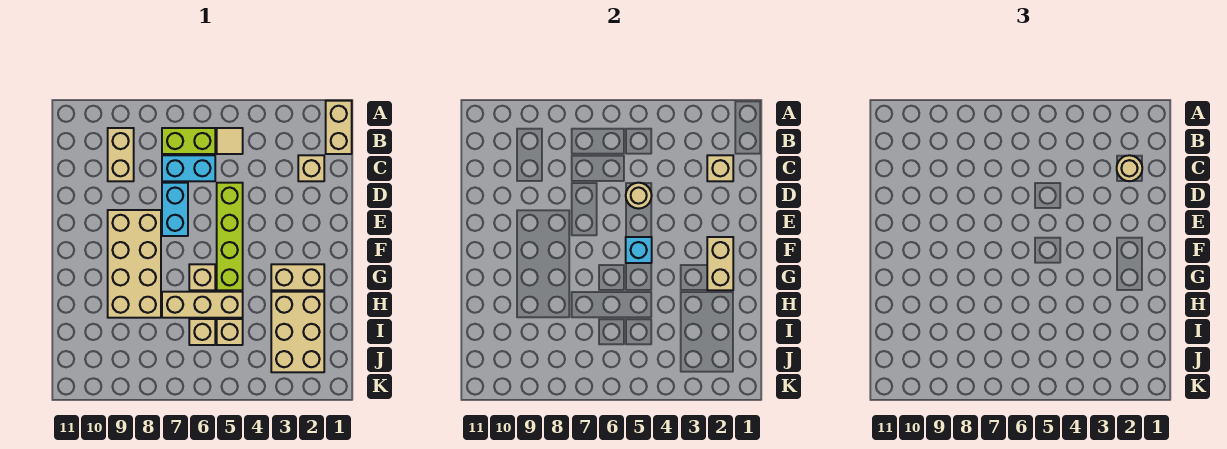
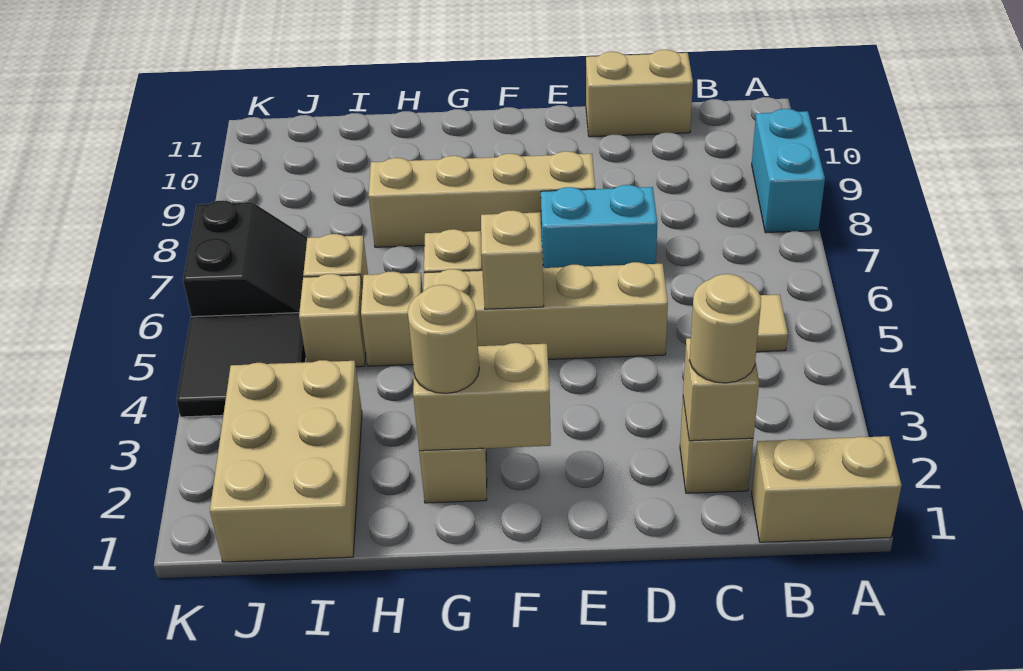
lime 1x2 brick [162,128,215,154] -> none
tan 1x2 brick [108,128,134,181] -> tan 1x2 brick moved to [586,50,693,137]
cyan 1x2 brick [162,155,215,181] -> cyan 1x2 brick moved to [752,109,825,233]
lime 1x4 brick [217,183,243,290] -> tan 1x4 brick [423,262,668,359]
tan 1x1 round brick [626,183,652,209] -> tan 1x1 round brick moved to [408,285,479,393]
tan 2x4 brick [108,210,161,318] -> tan 1x4 brick [369,151,595,247]
cyan 1x1 brick [626,237,652,263] -> tan 1x1 brick [481,210,544,309]
tan 2x3 brick [271,292,324,372] -> tan 2x3 brick turned to [210,360,362,562]
tan 1x3 brick [162,292,243,318] -> tan 1x1 brick [361,271,423,366]
none -> black 2x2 tile [176,313,306,417]
none -> black 2x2 slope [183,200,307,317]

